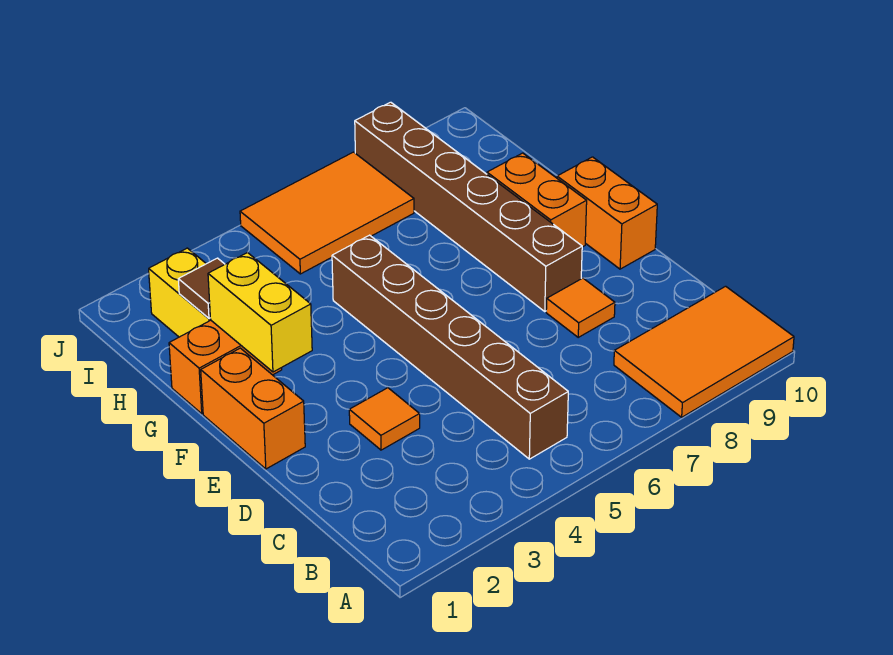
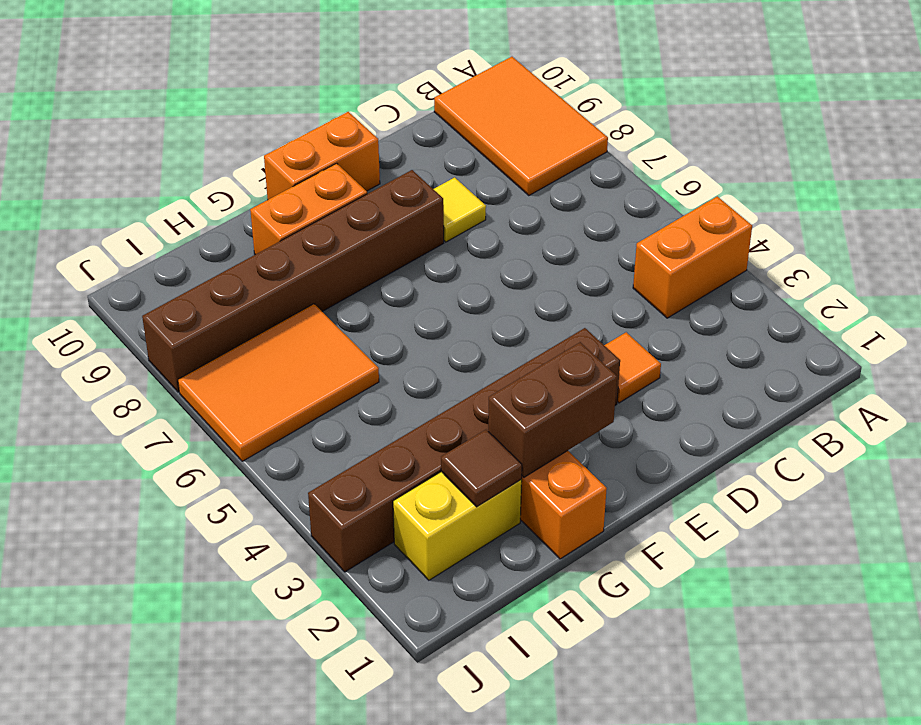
brown 1x6 brick [332,235,568,459] -> brown 1x6 brick moved to [308,328,620,572]
orange 1x1 tile [546,278,615,337] -> yellow 1x1 tile [434,177,486,242]
orange 1x2 brick [201,348,305,469] -> orange 1x2 brick moved to [633,196,752,318]
yellow 1x2 brick [208,252,312,372] -> brown 1x2 brick [488,342,617,477]
orange 2x3 tile [240,152,414,274] -> orange 2x3 tile turned to [178,304,379,461]

